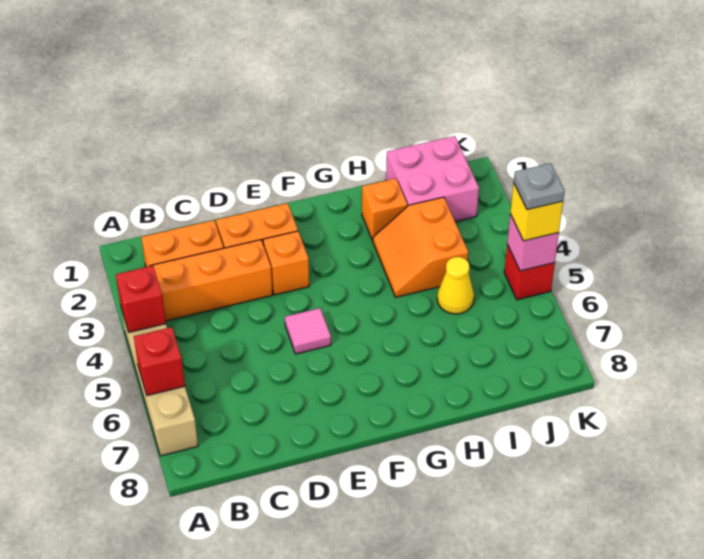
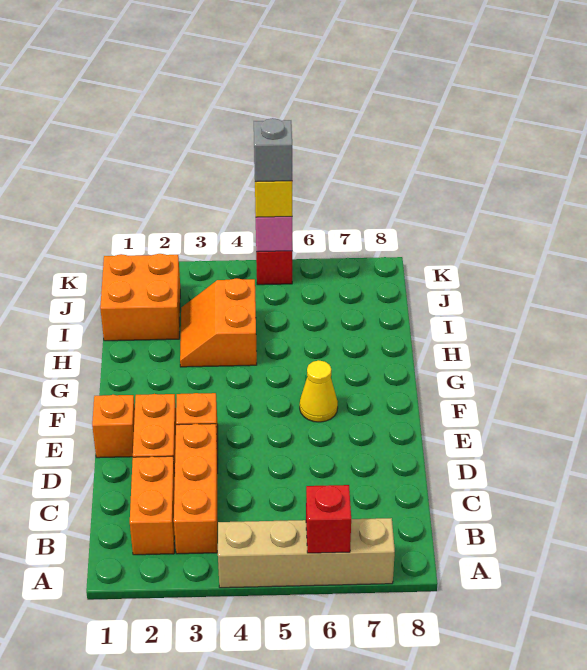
red 1x1 brick [116,266,166,332] -> none
pink 1x1 tile [285,308,331,354] -> none
orange 1x1 brick [362,178,407,241] -> orange 1x1 brick moved to [92,395,135,458]
orange 2x2 slope [373,197,468,297] -> orange 2x2 slope turned to [180,278,257,367]
pink 2x2 brick [386,136,479,222] -> orange 2x2 brick [100,254,180,341]
yellow 1x1 cone [437,257,474,314] -> yellow 1x1 cone moved to [300,360,338,422]
grey 1x1 plate [514,163,565,210] -> grey 1x1 brick [254,118,292,182]

